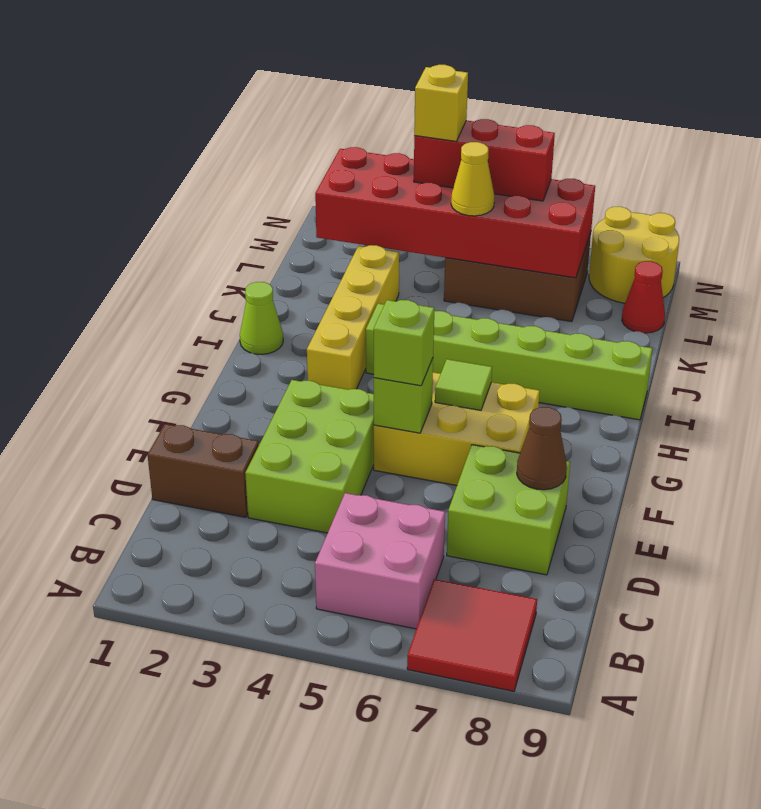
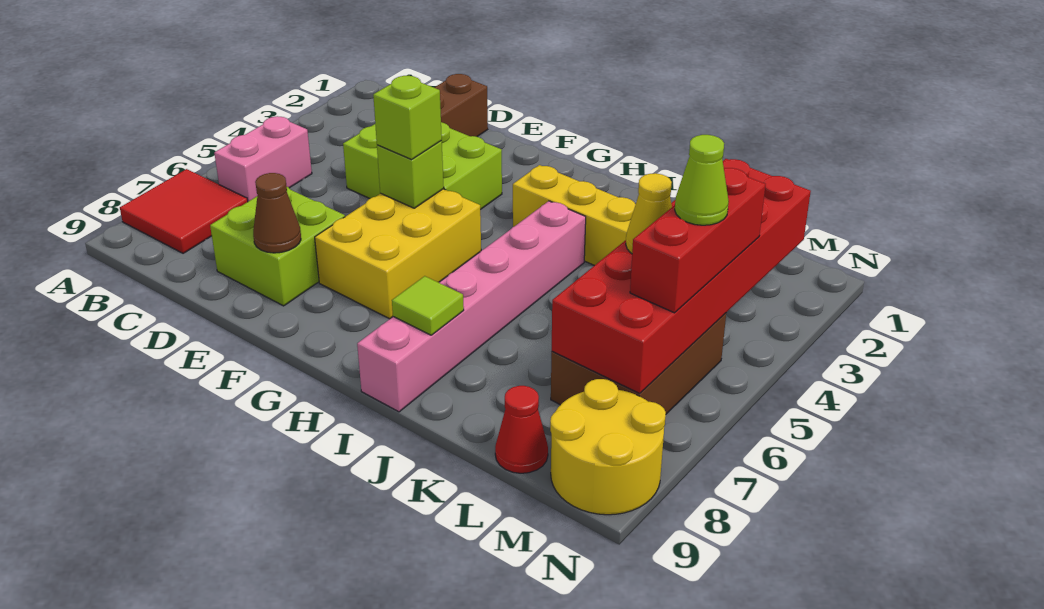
pink 2x2 brick [315,493,445,629] -> pink 1x2 brick [214,116,312,201]
lime 1x1 tile [435,359,492,410] -> lime 1x1 tile moved to [392,276,464,335]
lime 1x1 cone [240,282,283,354] -> lime 1x1 cone moved to [675,135,729,225]
lime 1x6 brick [366,304,653,420] -> pink 1x6 brick [357,201,586,412]
yellow 1x1 brick [414,65,468,141] -> none

